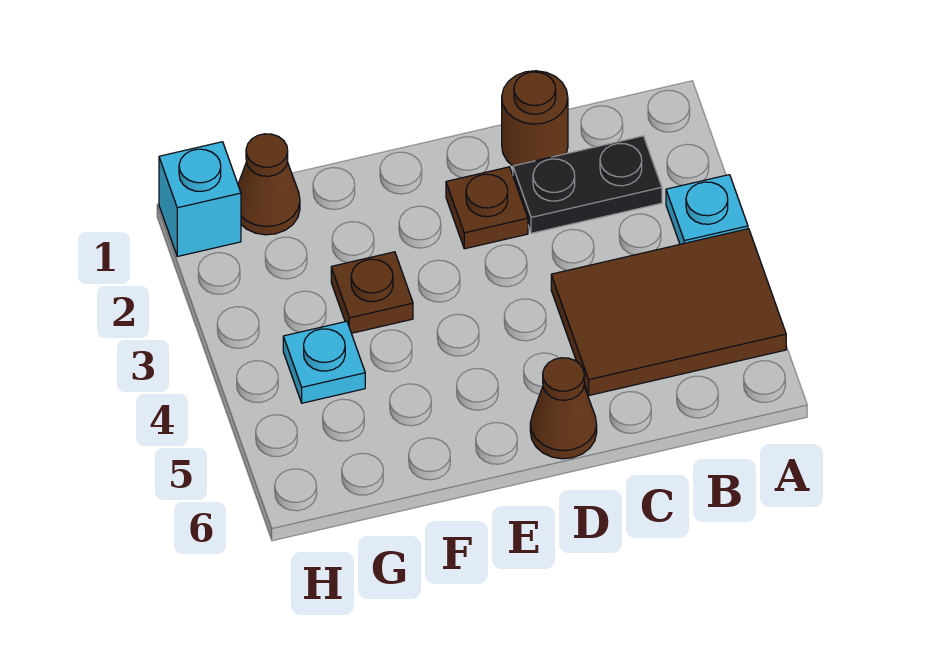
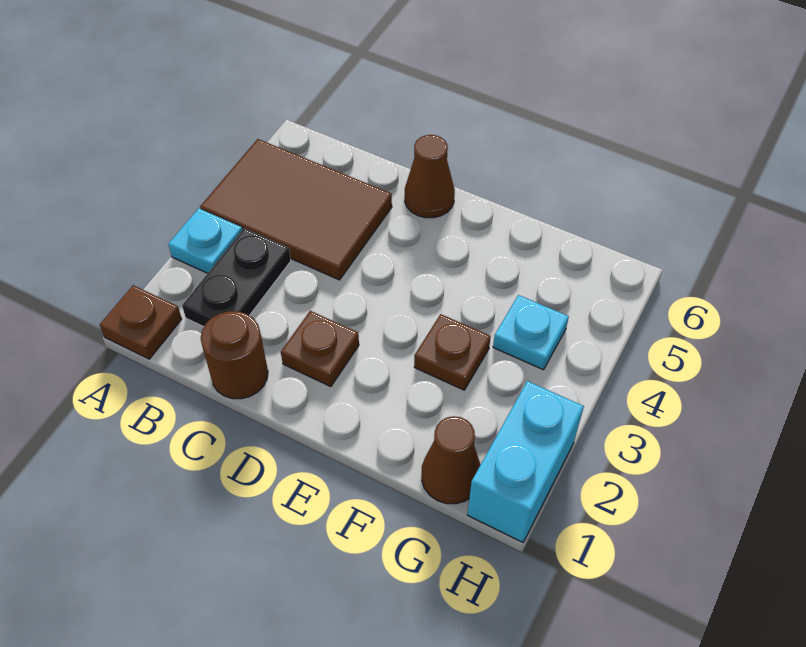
none -> brown 1x1 plate [100,285,182,359]
black 1x2 plate [513,136,662,233] -> black 1x2 plate turned to [182,228,291,327]
cyan 1x1 brick [159,142,241,256] -> cyan 1x2 brick [468,381,584,542]

